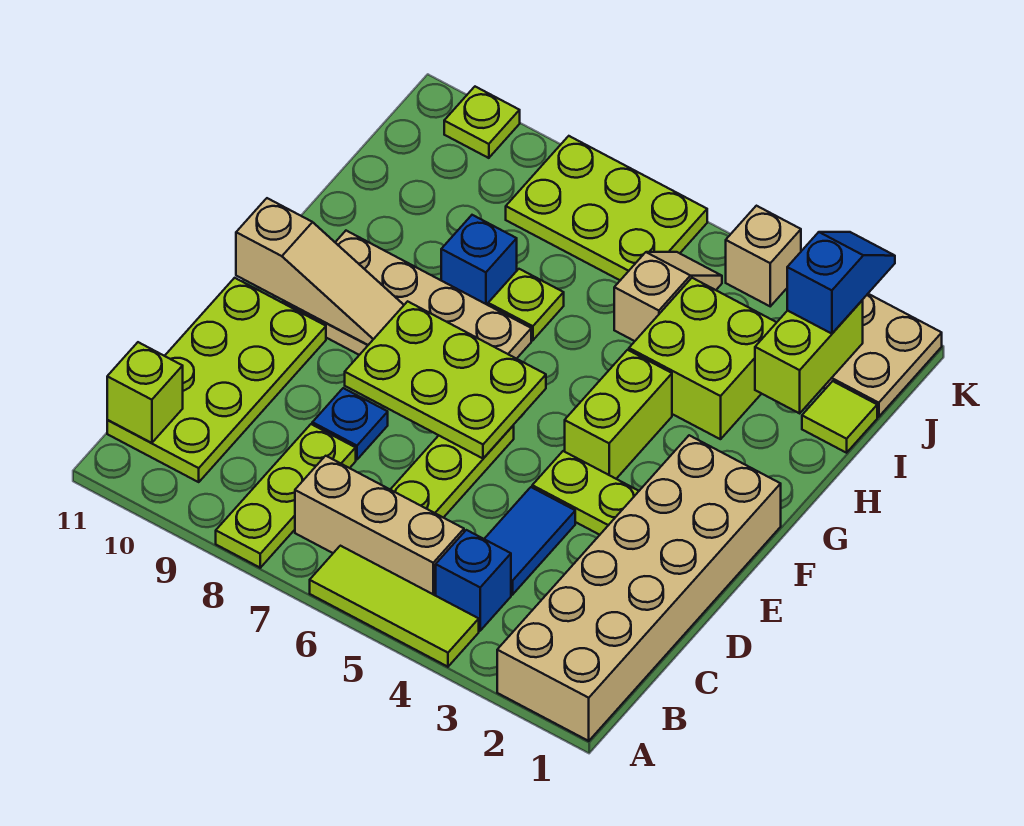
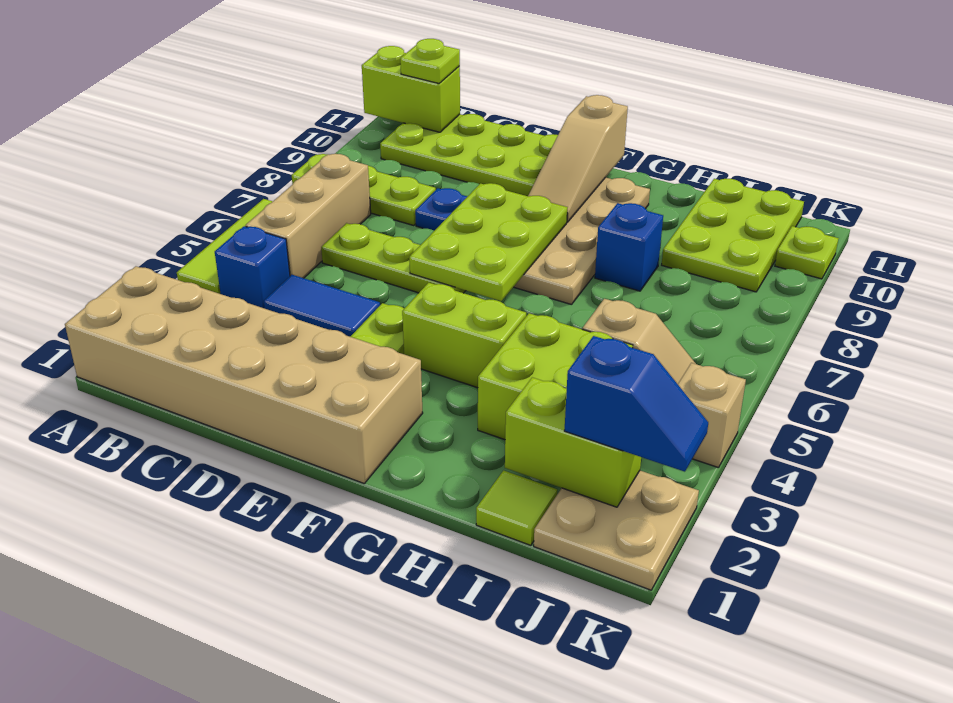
lime 1x1 brick [107,342,183,443] -> lime 1x2 brick [362,46,460,132]
lime 1x1 plate [488,269,564,340] -> lime 1x1 plate moved to [400,39,460,83]
lime 2x3 plate [506,136,707,280] -> lime 2x3 plate moved to [662,179,804,292]

